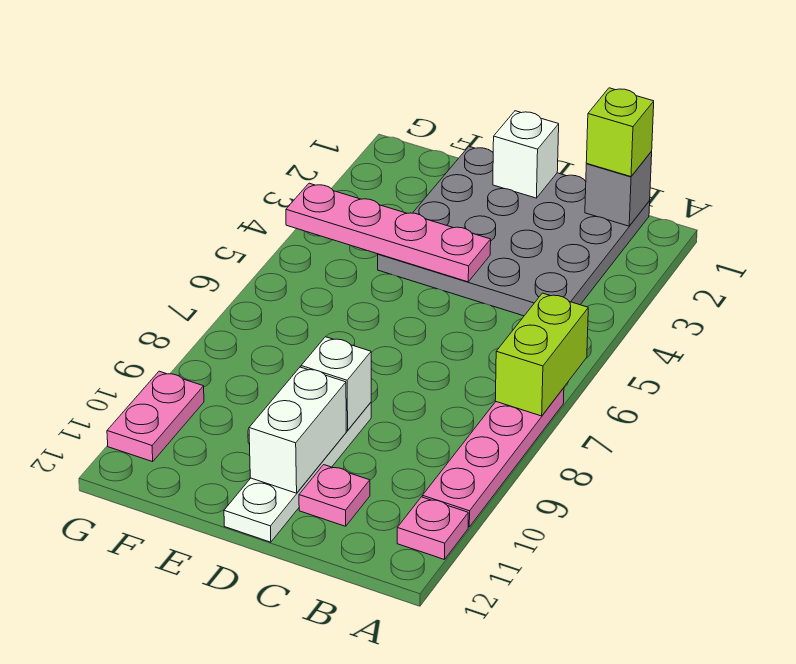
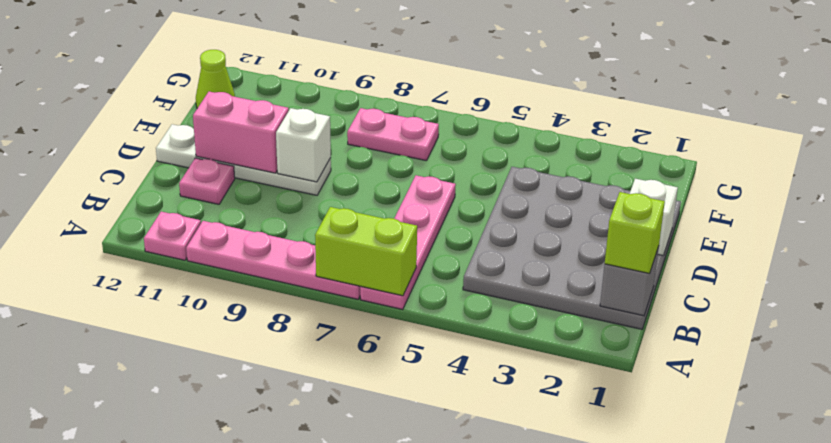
pink 1x4 plate [286,183,491,282] -> pink 1x4 plate moved to [360,175,456,309]
white 1x2 brick [249,367,346,493] -> pink 1x2 brick [193,92,289,173]
none -> lime 1x1 cone [196,50,235,108]
pink 1x2 plate [107,371,204,462] -> pink 1x2 plate moved to [347,108,439,161]

